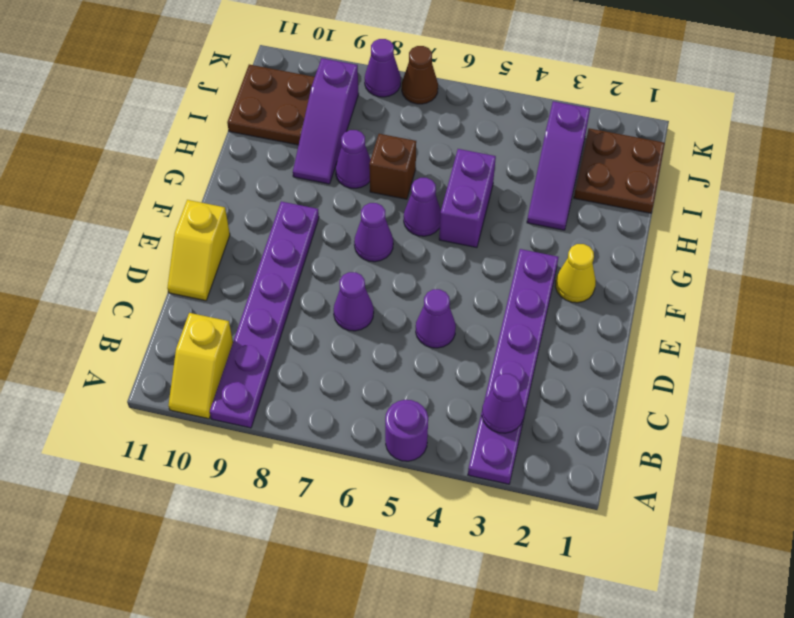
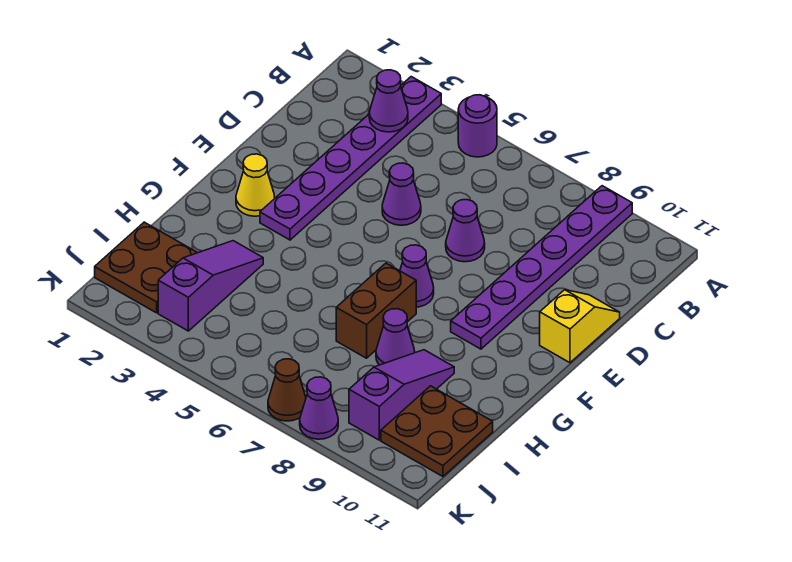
yellow 1x2 slope [168,313,233,419] -> none
purple 1x2 brick [439,149,496,248] -> none
purple 1x1 cone [404,178,441,236] -> none
brown 1x1 brick [369,134,416,199] -> brown 1x2 brick [336,263,416,358]

